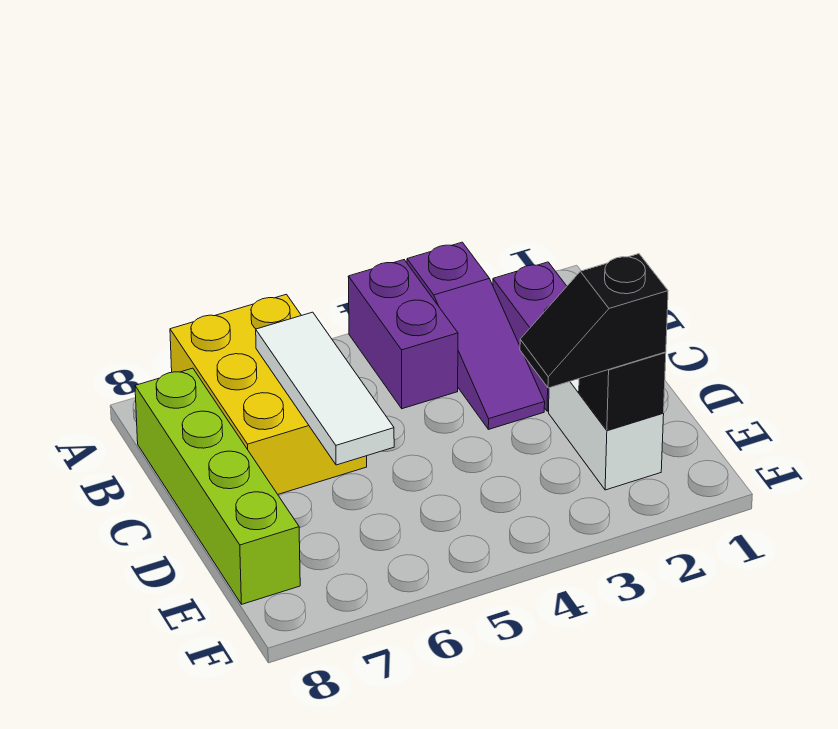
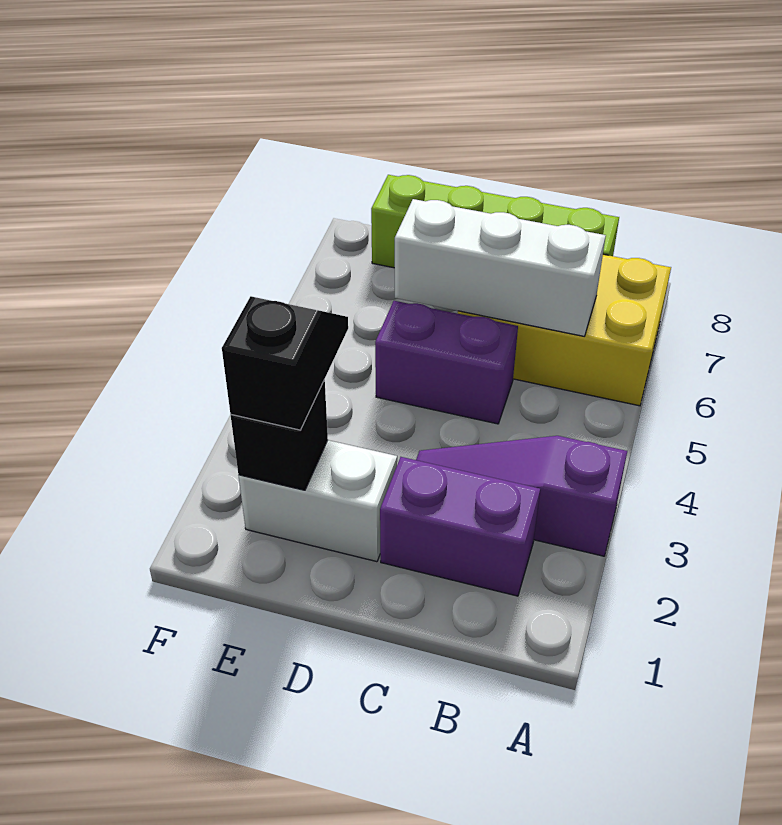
purple 1x2 brick [348,260,458,409] -> purple 1x2 brick moved to [375,301,518,424]
white 1x3 tile [256,312,394,465] -> white 1x3 brick [395,199,606,336]

